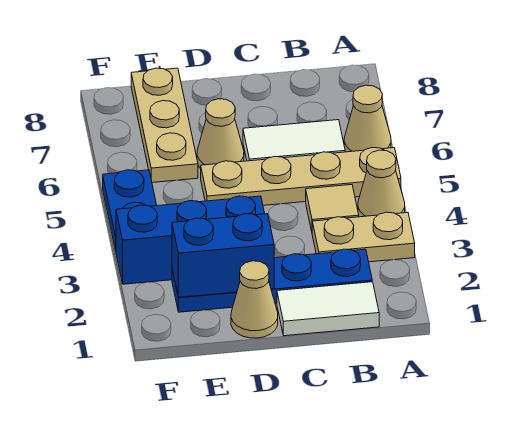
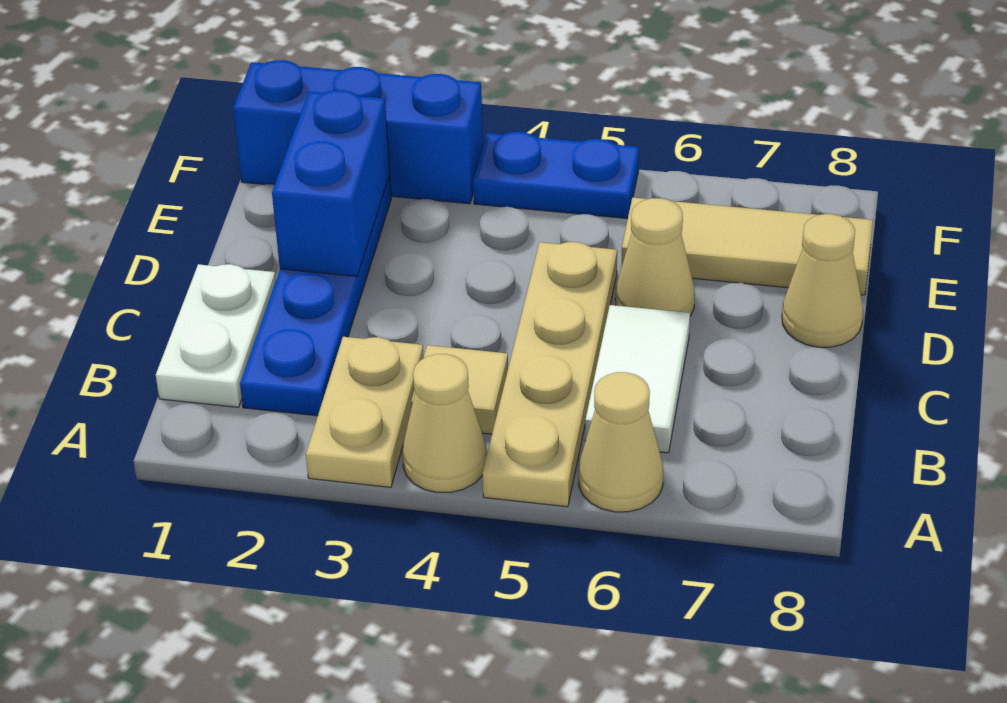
white 1x2 tile [277,282,379,336] -> white 1x2 plate [156,264,276,407]
tan 1x1 cone [231,261,278,338] -> tan 1x1 cone moved to [782,214,863,347]
blue 1x3 brick [116,196,265,284] -> blue 1x3 brick turned to [233,60,483,204]
tan 1x3 plate [131,68,198,183] -> tan 1x3 tile [621,198,873,295]

